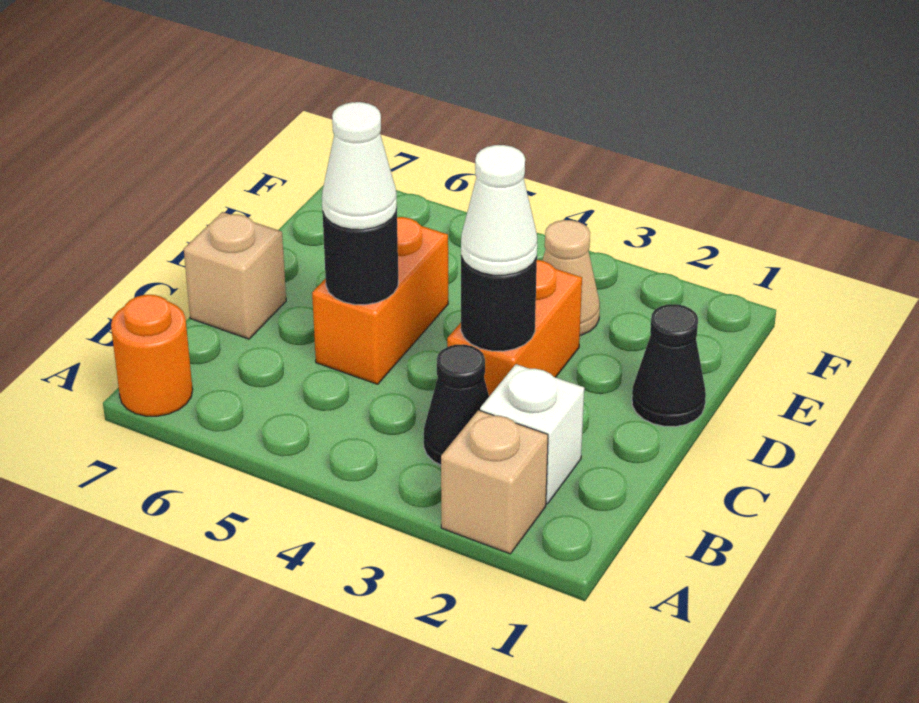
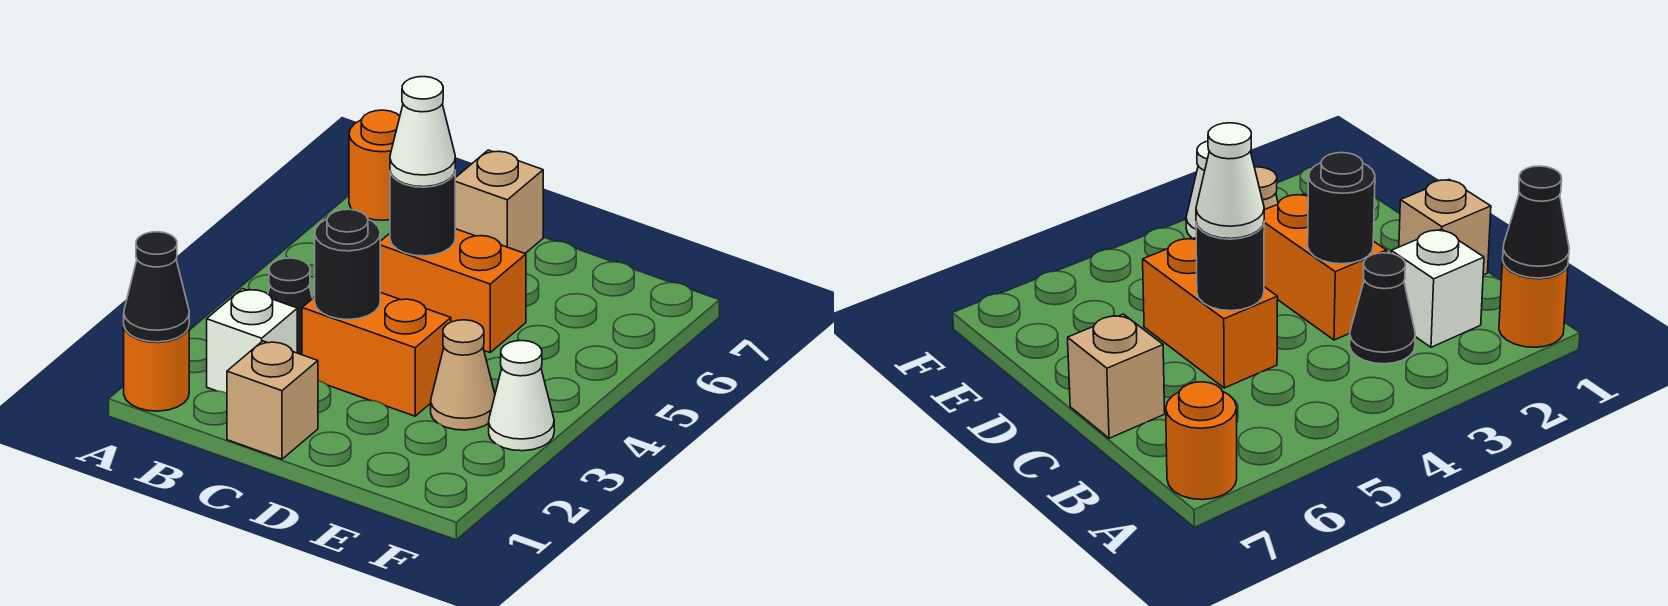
none -> orange 1x1 round brick [124,327,189,411]
tan 1x1 brick [441,410,548,554] -> tan 1x1 brick moved to [227,341,318,459]
white 1x1 cone [461,145,537,275] -> white 1x1 cone moved to [489,341,554,451]
black 1x1 cone [632,304,706,427] -> black 1x1 cone moved to [124,232,189,342]

